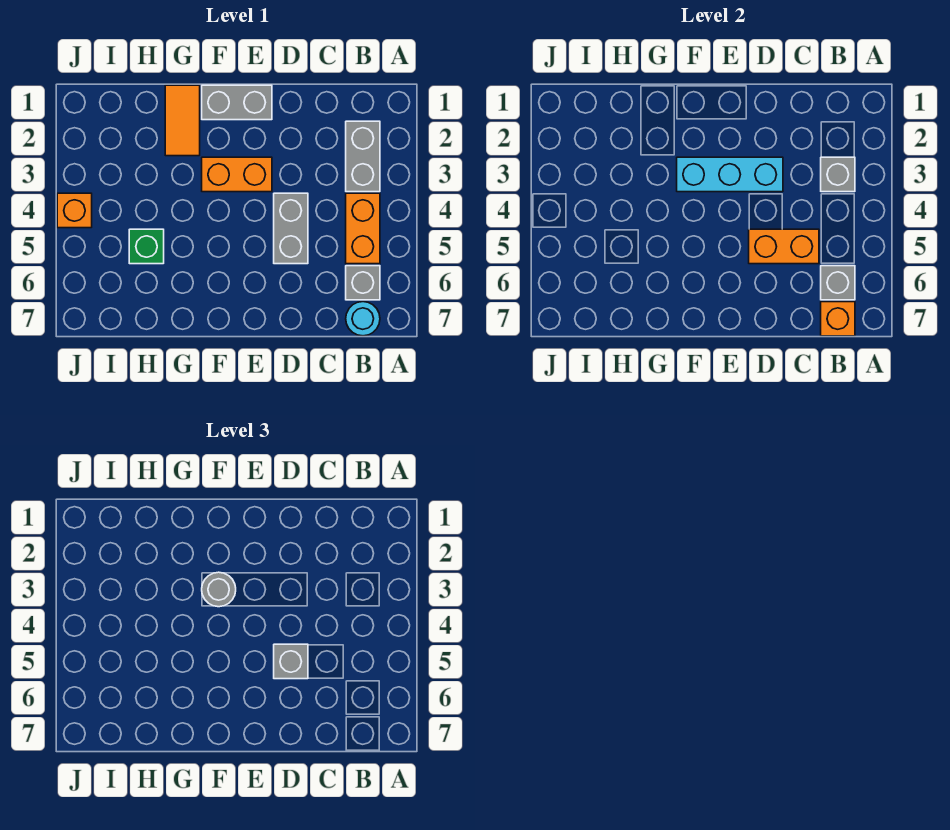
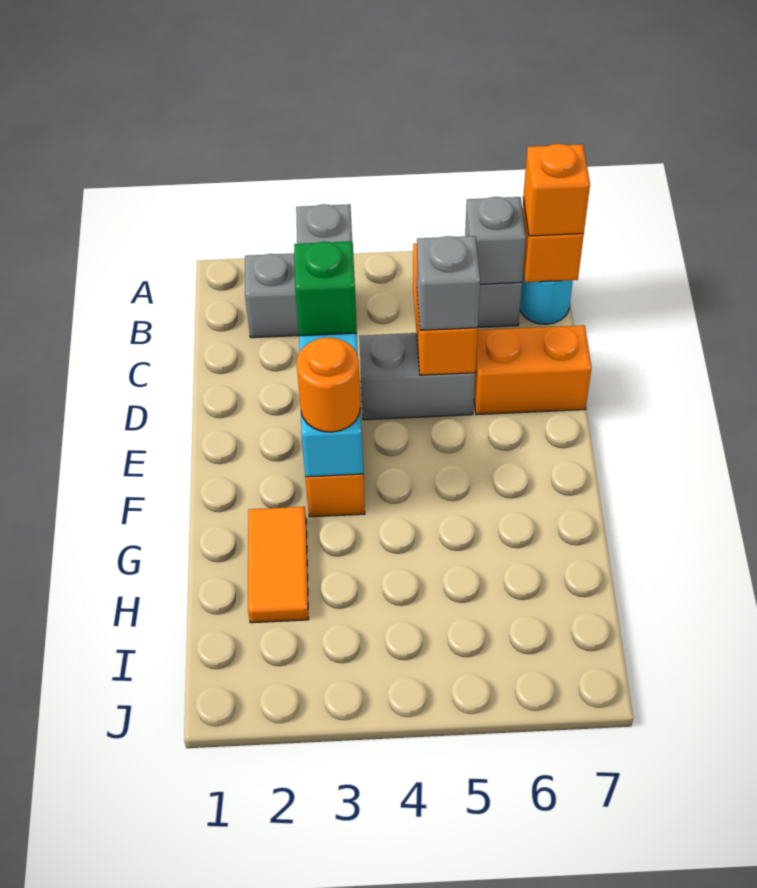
orange 1x2 brick [346,193,380,264] -> orange 1x2 brick moved to [474,325,592,415]
grey 1x2 brick [202,85,272,120] -> none
grey 1x1 round brick [202,572,236,607] -> orange 1x1 round brick [297,338,360,432]
orange 1x2 tile [165,85,200,156] -> orange 1x2 tile turned to [248,507,309,623]
green 1x1 brick [129,229,164,264] -> green 1x1 brick moved to [294,241,357,336]
orange 1x1 brick [57,193,92,228] -> orange 1x1 brick moved to [523,144,590,236]

